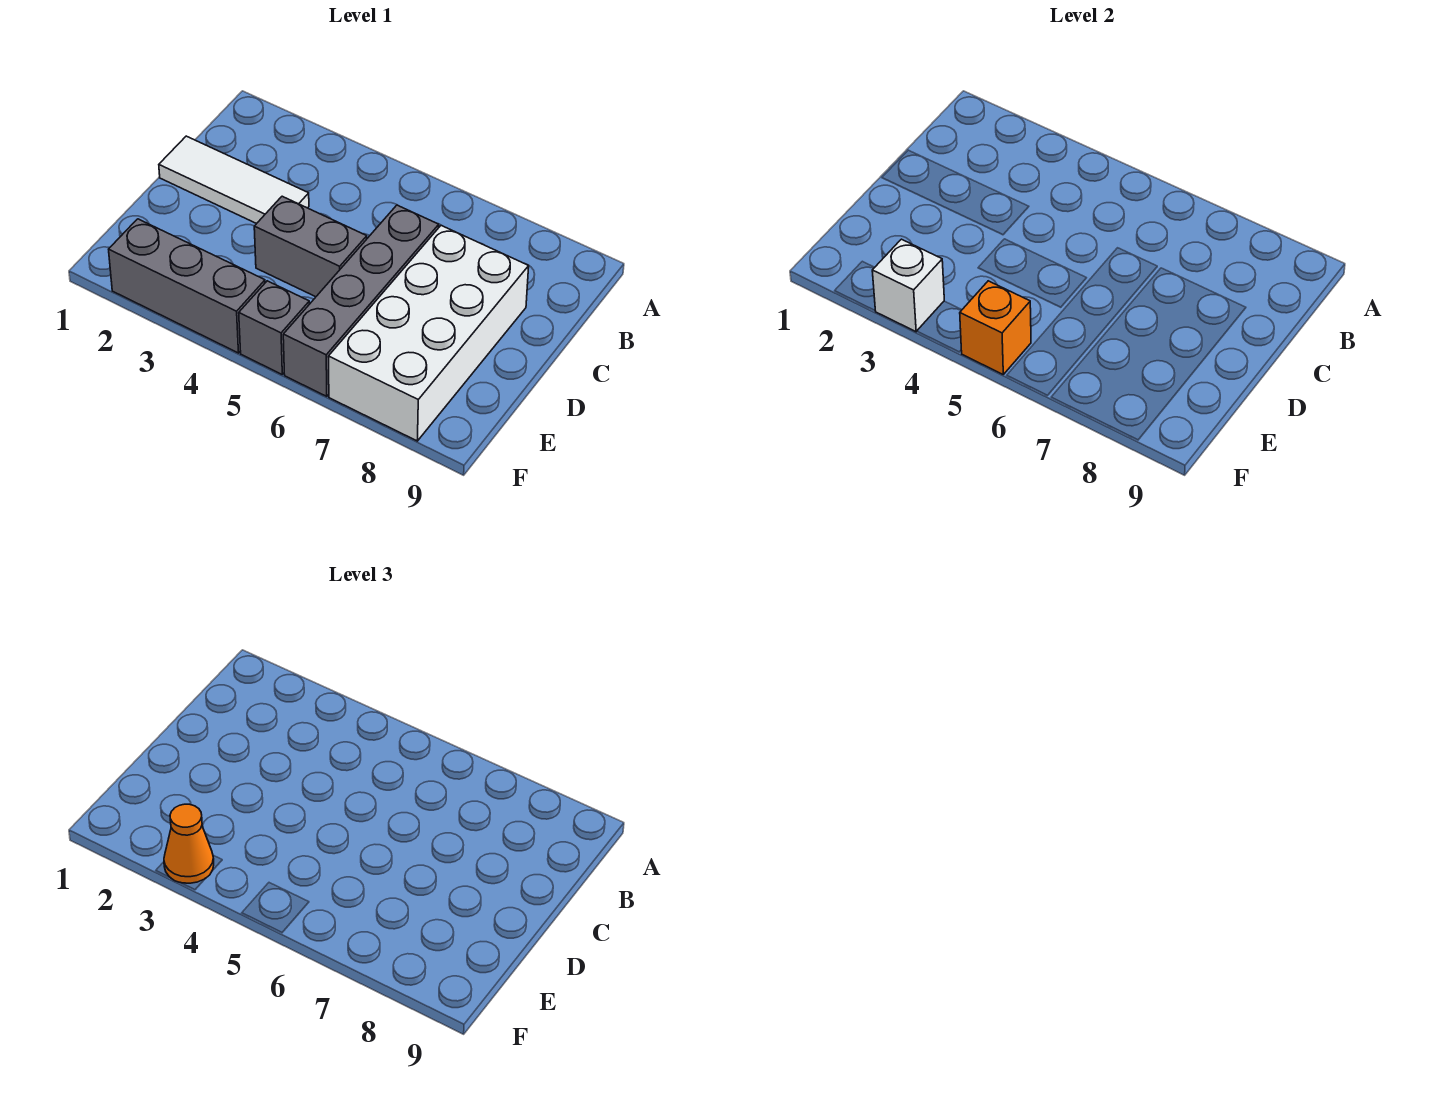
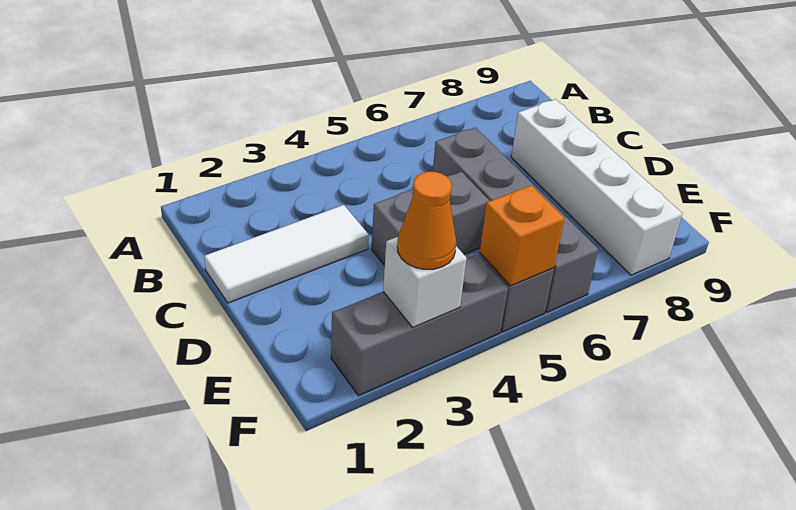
white 2x4 brick [328,226,529,441] -> white 1x4 brick [511,99,682,275]

